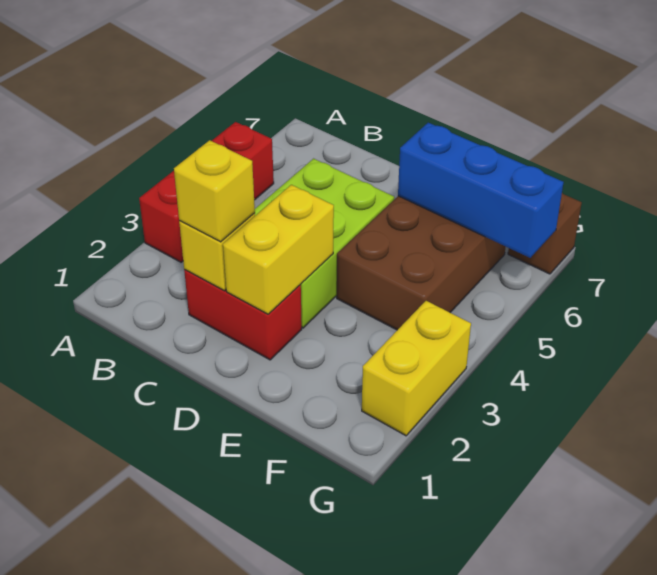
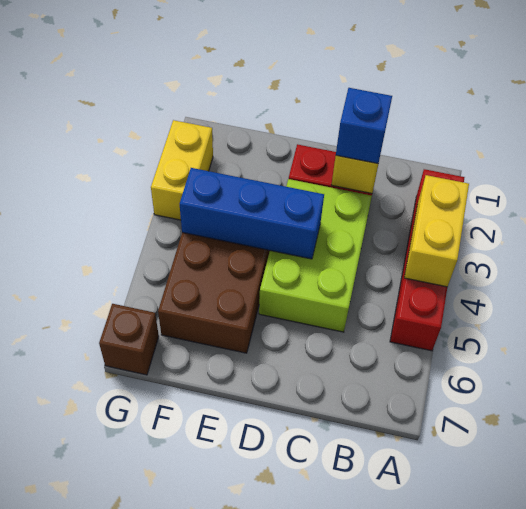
red 1x3 brick [139,122,274,262] -> red 1x4 brick [390,169,465,351]
yellow 1x1 brick [174,140,255,242] -> blue 1x1 brick [336,88,392,164]
yellow 1x2 brick [223,185,334,314] -> yellow 1x2 brick moved to [404,175,469,287]
blue 1x3 brick [398,123,564,258] -> blue 1x3 brick moved to [180,168,324,259]

